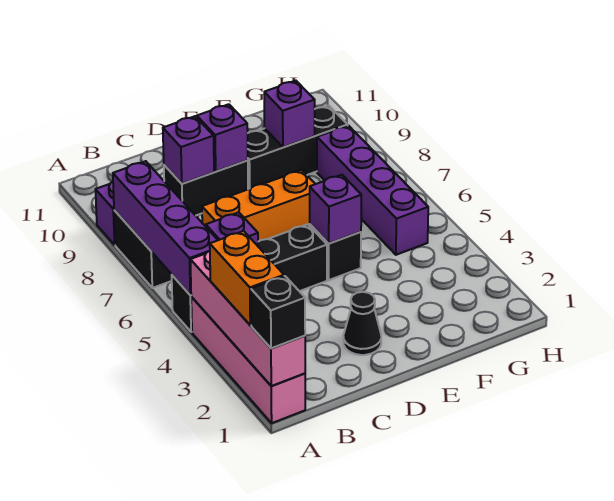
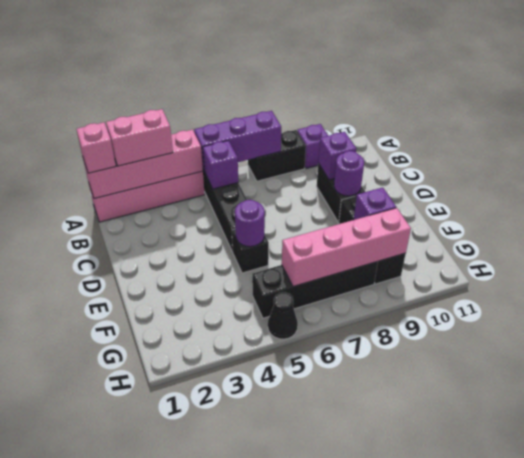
black 1x1 brick [251,276,305,348] -> pink 1x1 brick [76,122,116,173]
orange 1x2 brick [210,231,284,325] -> pink 1x2 brick [106,109,173,166]
purple 1x4 brick [113,161,218,295] -> purple 1x3 brick [194,111,281,170]
orange 1x3 brick [202,170,315,242] -> none
black 1x1 cone [343,292,381,355] -> black 1x1 cone moved to [268,292,298,339]
purple 1x1 brick [197,104,248,171] -> purple 1x1 round brick [334,151,364,196]
purple 1x1 brick [310,175,361,243] -> purple 1x1 round brick [235,200,265,247]
purple 1x4 brick [317,126,428,255] -> black 1x4 brick [252,262,378,318]
none -> pink 1x4 brick [282,208,411,287]

